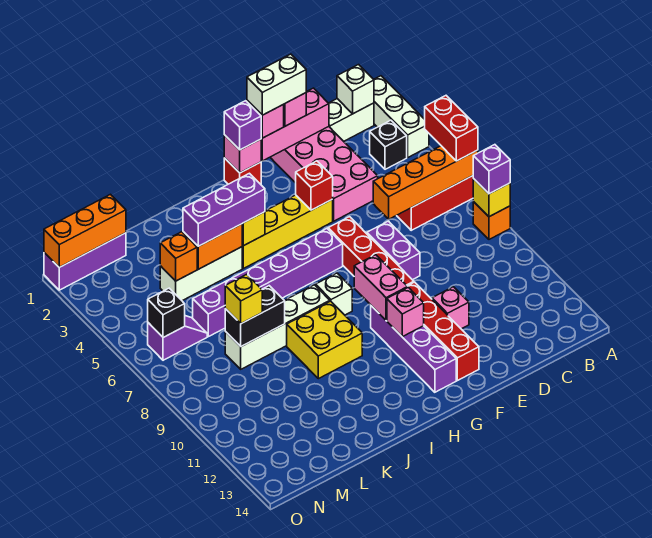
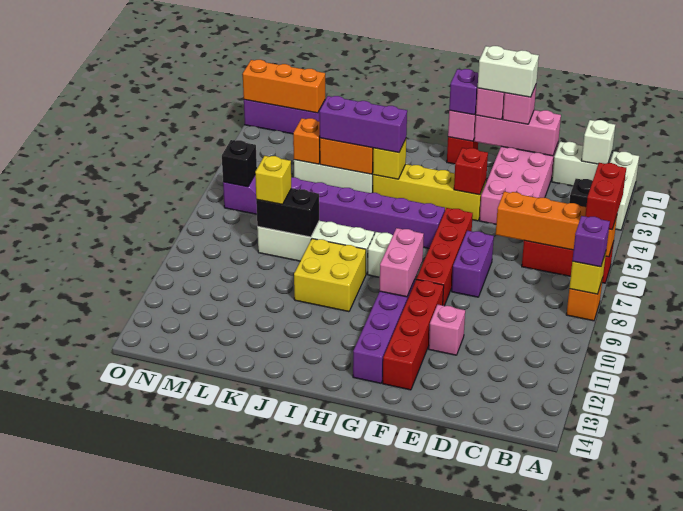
pink 1x1 brick [387,287,424,337] -> none

